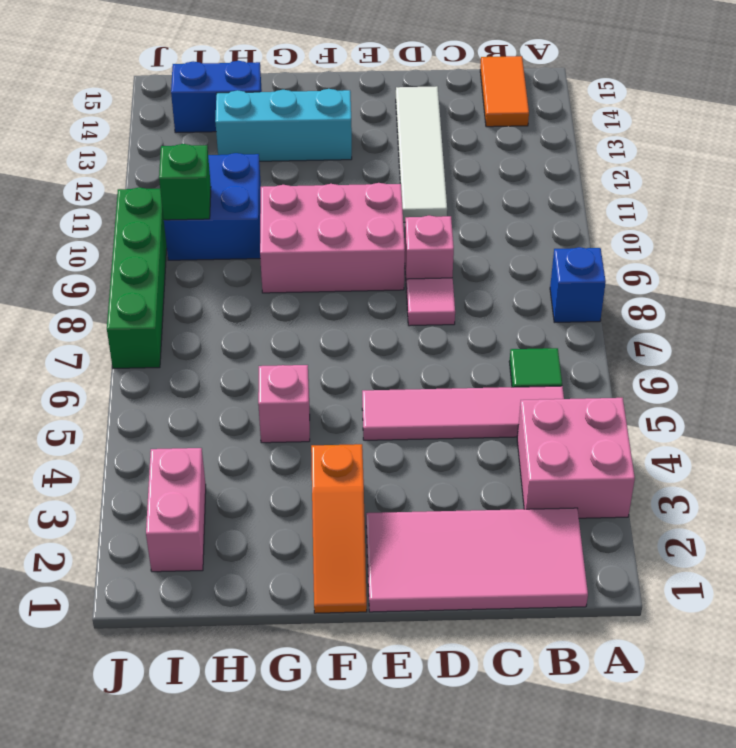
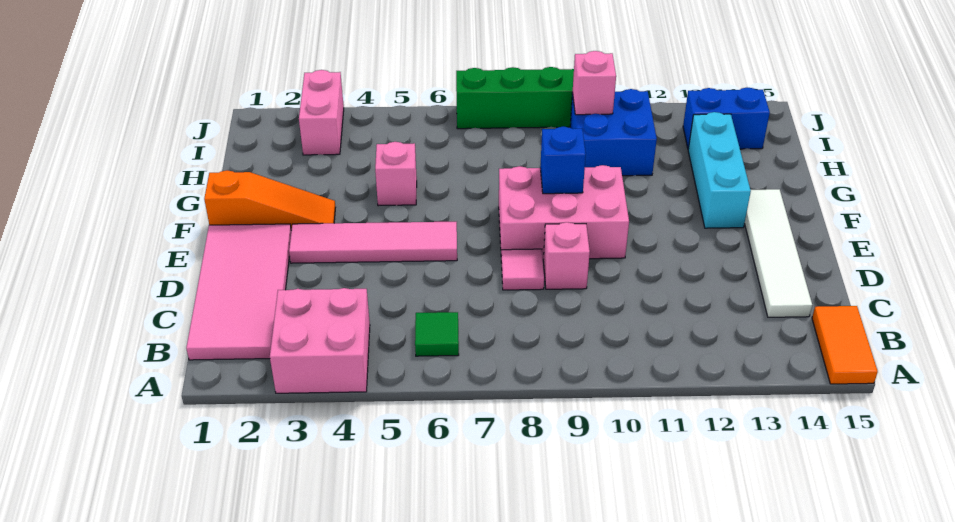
blue 1x1 brick [550,247,606,322] -> blue 1x1 brick moved to [540,127,586,194]
pink 1x4 tile [362,386,564,440] -> pink 1x4 tile turned to [289,222,457,263]
orange 1x2 tile [480,56,529,127] -> orange 1x2 tile turned to [812,306,878,384]
white 1x4 tile [396,86,447,222] -> white 1x4 tile turned to [745,189,812,317]
pink 2x3 brick [260,183,405,293] -> pink 2x3 brick turned to [499,165,629,259]
orange 1x3 slope [311,444,367,613] -> orange 1x3 slope turned to [204,170,335,230]
blue 1x2 brick [171,61,262,133] -> blue 1x2 brick turned to [683,87,770,149]
pink 1x2 brick [146,448,206,572] -> pink 1x2 brick turned to [299,70,344,155]
green 1x1 brick [159,144,211,220] -> pink 1x1 brick [573,51,616,115]

